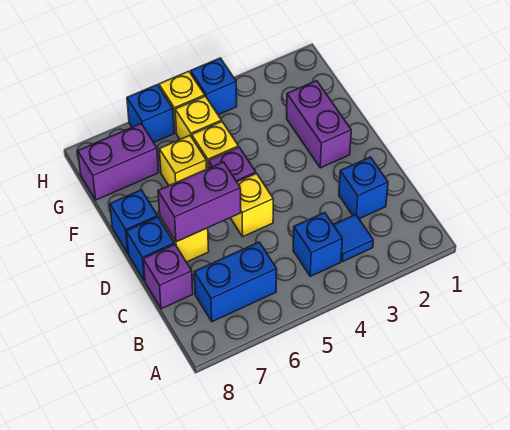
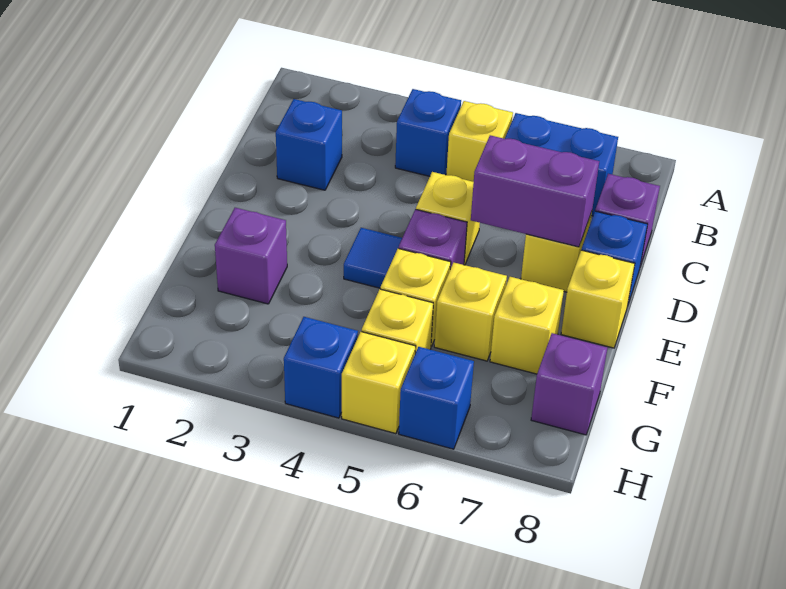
blue 1x1 tile [334,215,373,262] -> blue 1x1 tile moved to [344,228,402,288]
none -> yellow 1x1 brick [446,101,513,182]
purple 1x2 brick [287,81,351,168] -> purple 1x1 brick [215,208,287,304]
blue 1x1 brick [110,190,157,253] -> yellow 1x1 brick [561,250,635,348]
none -> yellow 1x1 brick [490,277,564,374]
purple 1x2 brick [78,124,159,200] -> purple 1x1 brick [531,333,607,435]

